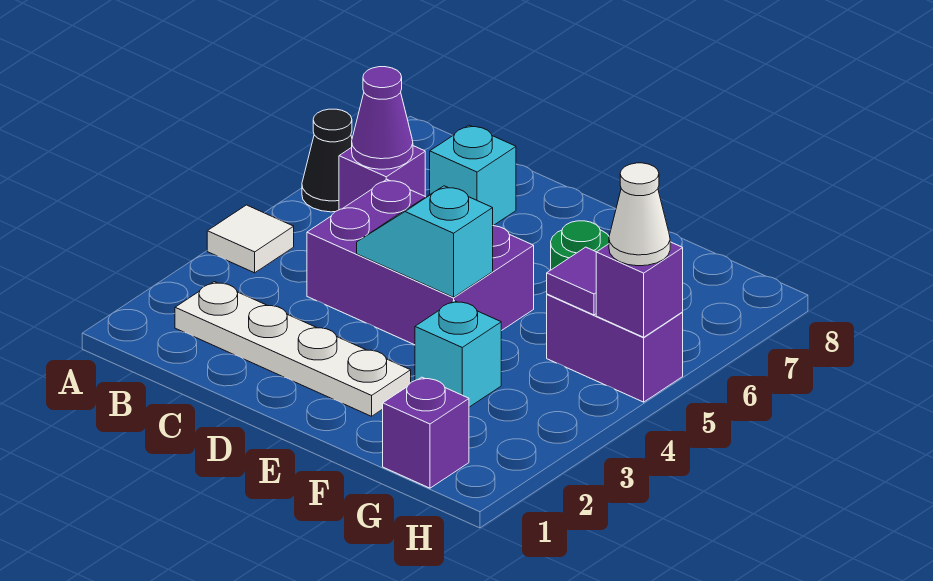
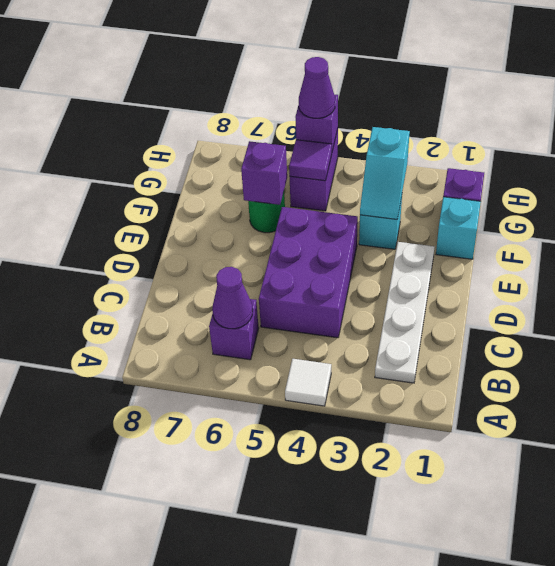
black 1x1 cone [302,109,352,212] -> none
cyan 1x1 brick [430,125,516,226] -> cyan 1x1 brick moved to [436,197,481,259]
cyan 1x2 slope [357,186,493,297] -> cyan 1x2 slope moved to [360,127,410,219]
none -> purple 1x1 brick [241,141,287,205]
white 1x1 cone [609,163,670,266] -> purple 1x1 cone [299,57,335,118]

